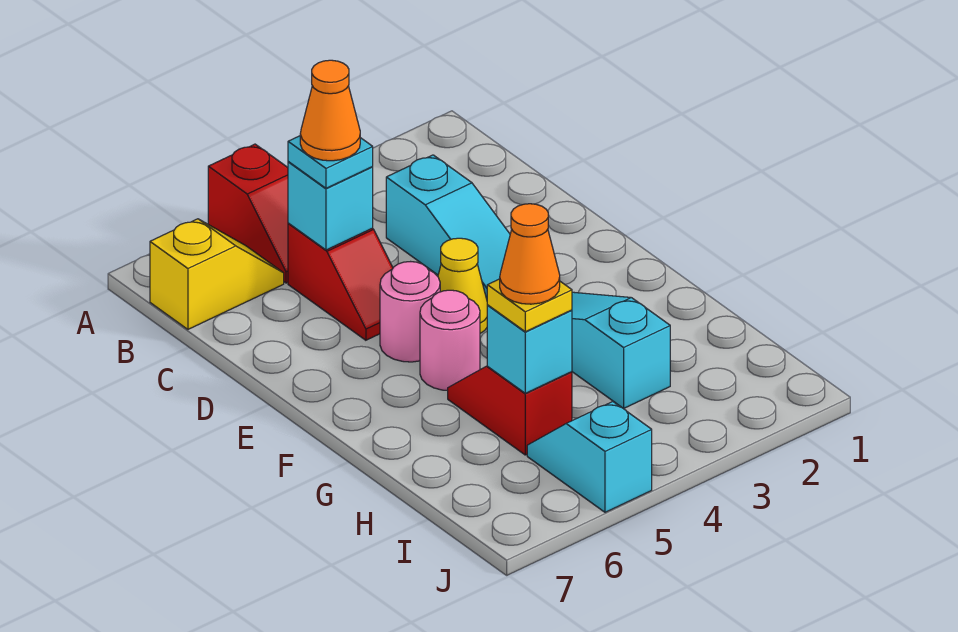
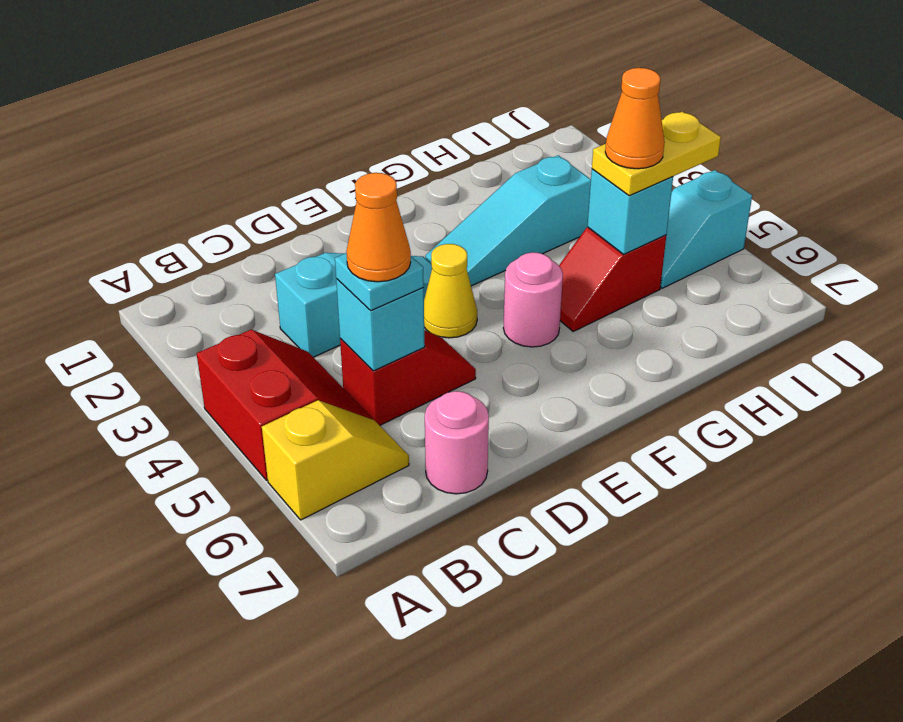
red 1x2 slope [208,144,288,283] -> red 2x2 slope [197,330,373,480]
yellow 1x2 slope [150,219,284,329] -> yellow 1x2 slope turned to [262,400,409,520]
pink 1x1 round brick [380,262,440,362] -> pink 1x1 round brick moved to [425,391,489,494]
yellow 1x1 plate [487,279,572,332] -> yellow 1x2 plate [592,111,721,196]

